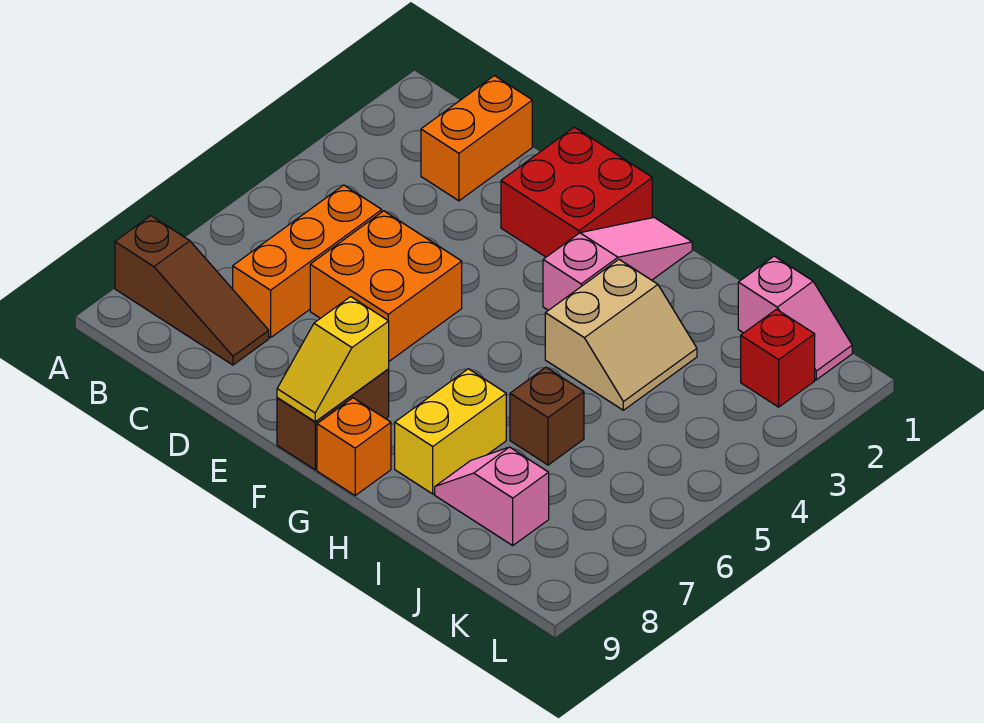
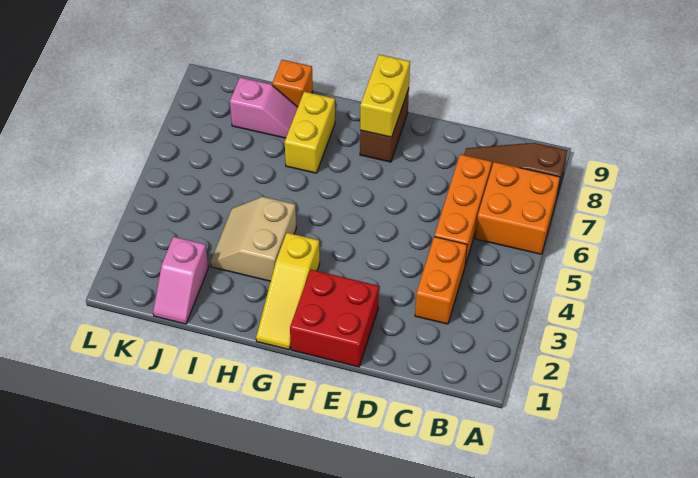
orange 1x2 brick [421,76,532,201] -> orange 1x2 brick moved to [415,237,467,324]
orange 2x2 brick [310,211,462,361] -> orange 2x2 brick moved to [475,162,560,254]
yellow 1x2 slope [277,297,389,422] -> yellow 1x2 brick [360,55,410,137]
pink 1x3 slope [543,218,692,310] -> yellow 1x3 slope [256,233,320,350]
orange 1x1 brick [317,398,391,495] -> orange 1x1 brick moved to [272,60,313,107]
brown 1x1 brick [510,367,584,465] -> none
pink 1x2 slope [738,256,852,380] -> pink 1x2 slope turned to [153,237,208,324]
red 1x1 brick [741,309,815,407] -> none

